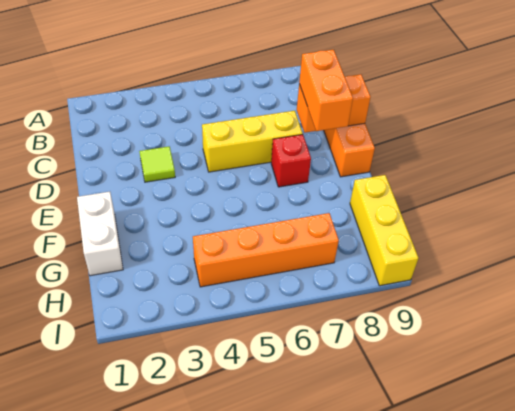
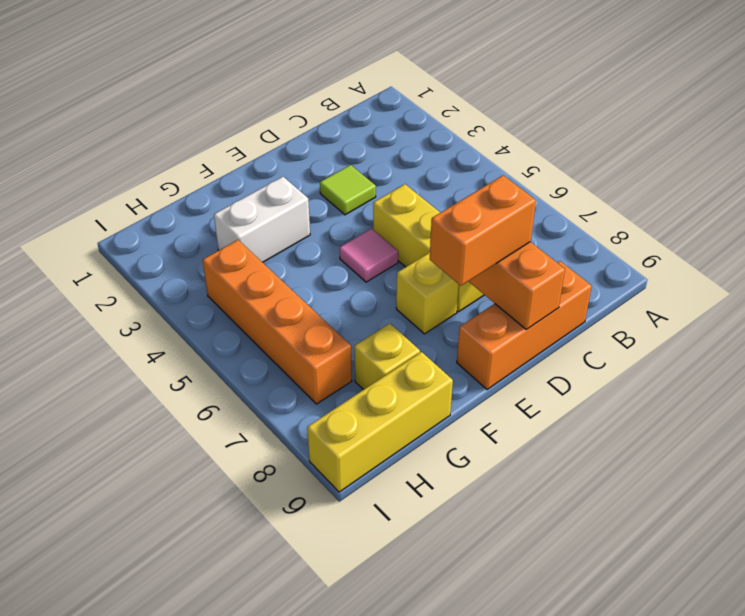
none -> pink 1x1 tile [340,229,398,282]
red 1x1 brick [271,134,311,187] -> yellow 1x1 brick [396,253,459,334]
white 1x2 brick [77,192,123,276] -> white 1x2 brick moved to [214,177,310,262]
none -> yellow 1x1 brick [354,323,420,390]

